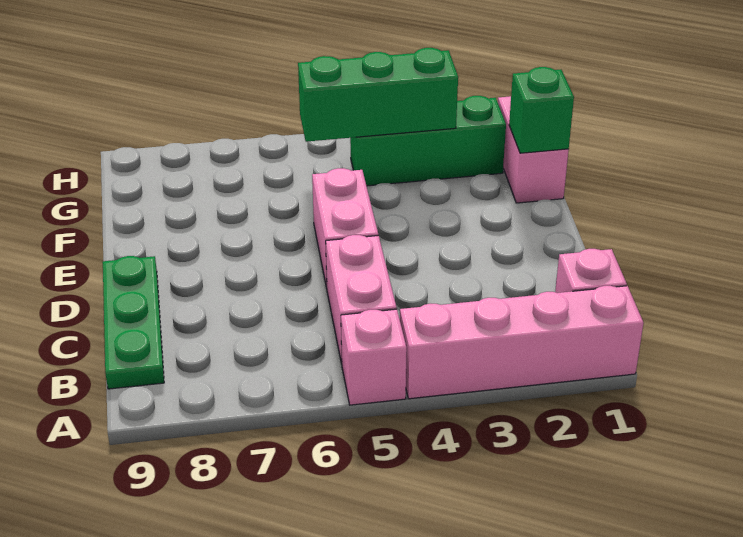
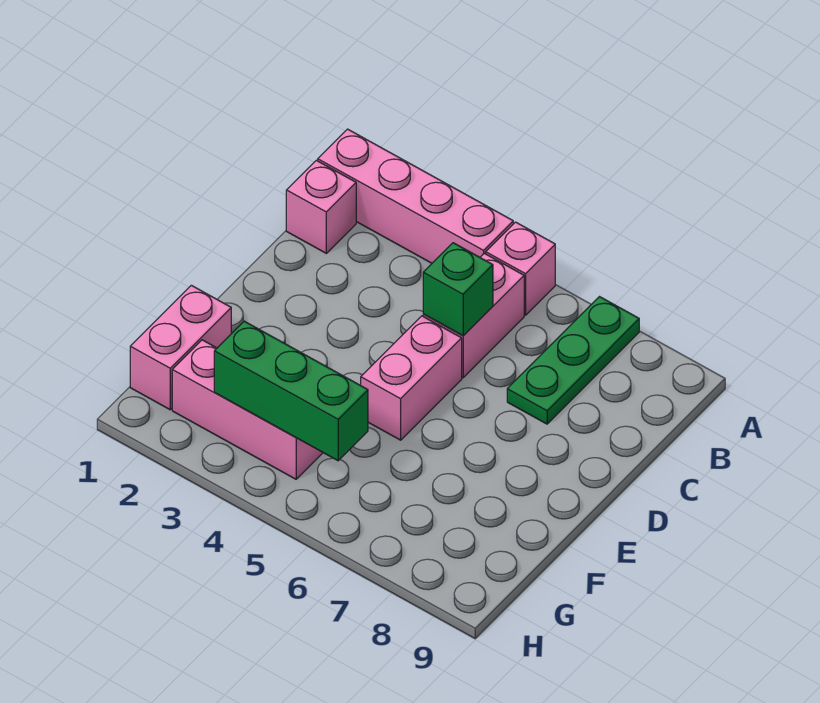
green 1x3 plate [103,256,164,389] -> green 1x3 plate moved to [507,297,639,424]
green 1x1 brick [509,67,574,153] -> green 1x1 brick moved to [423,243,493,336]
green 1x3 brick [350,96,506,186] -> pink 1x3 brick [172,340,323,479]

